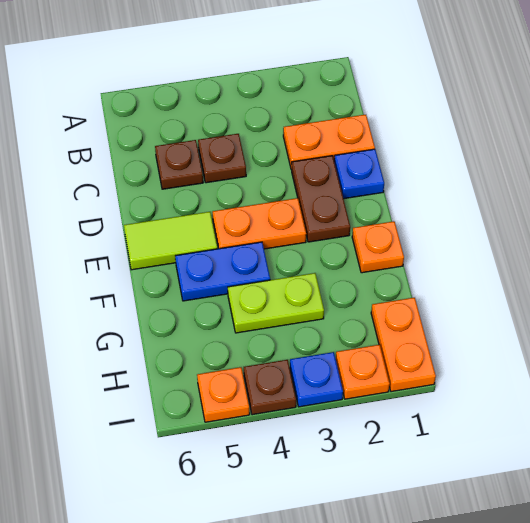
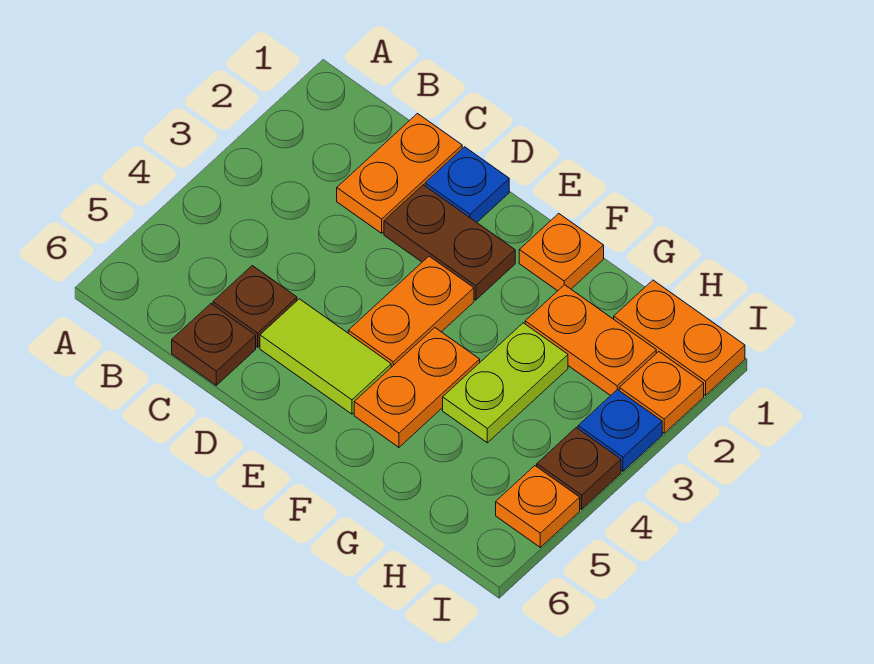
brown 1x1 plate [198,134,246,183] -> brown 1x1 plate moved to [172,304,256,385]
lime 1x2 tile [124,212,217,270] -> lime 1x2 tile turned to [260,299,391,414]
blue 1x2 plate [175,242,270,301] -> orange 1x2 plate [354,328,480,447]
none -> orange 1x2 plate [525,285,656,396]

